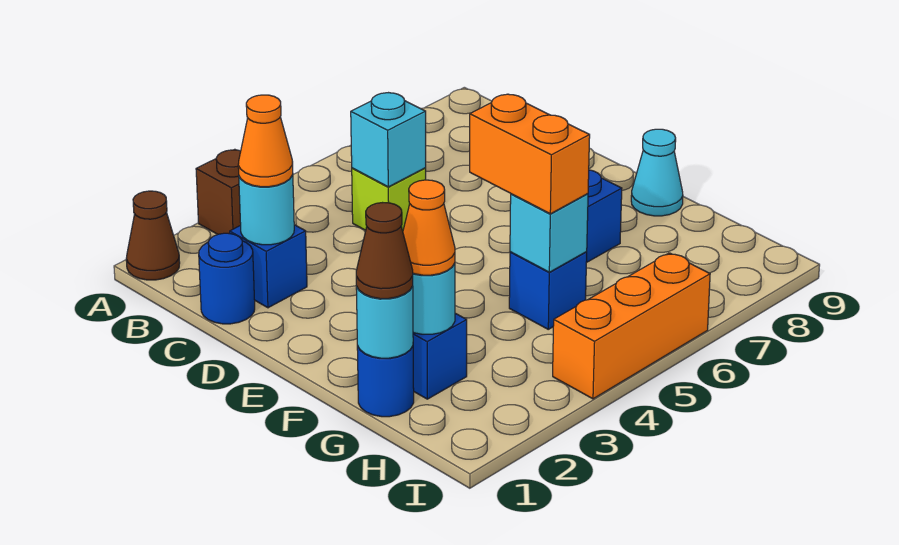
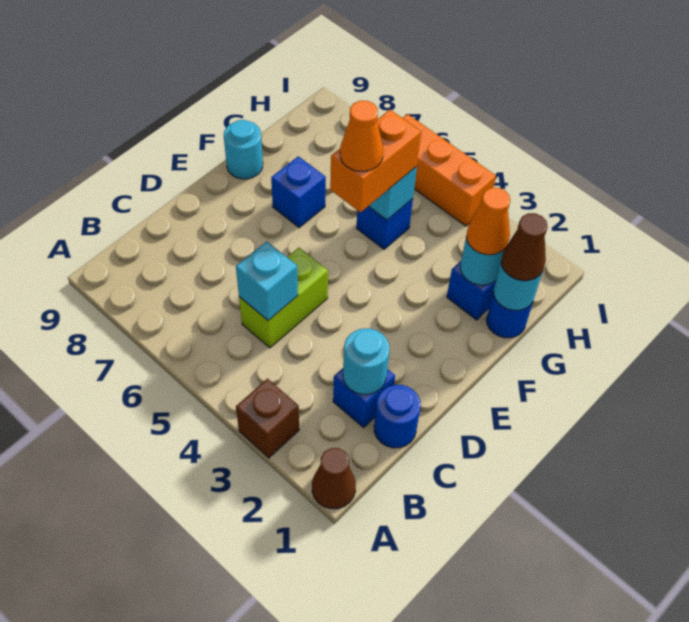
orange 1x1 cone [238,95,293,187] -> orange 1x1 cone moved to [340,101,383,171]
lime 1x1 brick [352,168,426,231] -> lime 1x2 brick [239,248,328,348]
cyan 1x1 cone [631,129,683,216] -> cyan 1x1 round brick [224,120,263,179]

